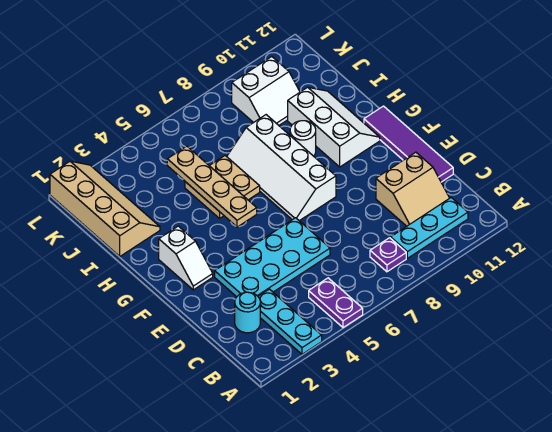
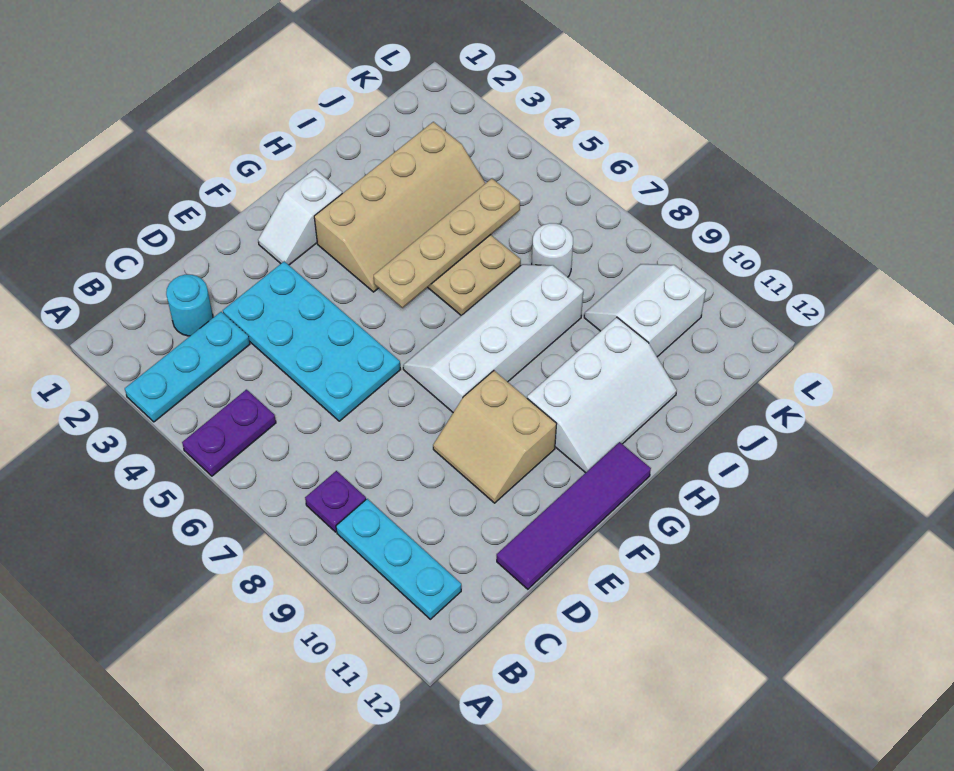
tan 2x2 slope [376,152,449,226] -> tan 2x2 slope moved to [433,371,556,503]
white 1x1 round brick [290,121,316,156] -> white 1x1 round brick moved to [532,223,573,277]
tan 2x4 slope [50,161,160,256] -> tan 2x4 slope moved to [314,122,485,292]
white 2x2 slope [232,57,300,125] -> white 2x2 slope turned to [584,264,706,357]

